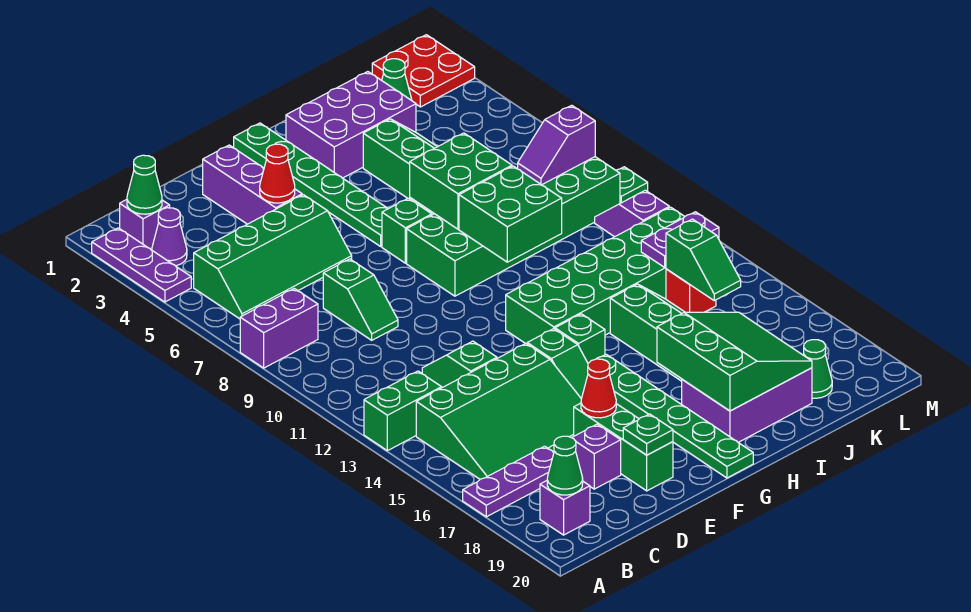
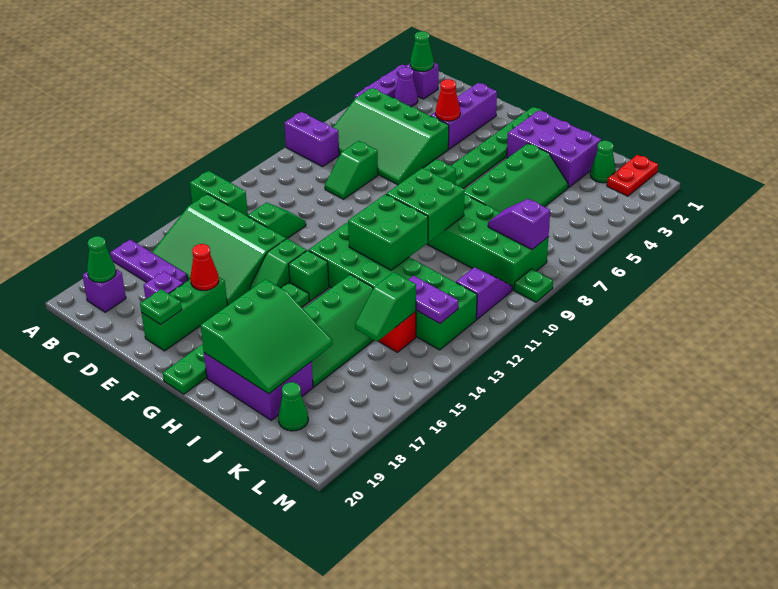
green 2x4 slope [194,195,352,319] -> green 3x4 slope [333,88,449,185]
green 2x2 brick [410,133,512,229] -> green 2x2 brick moved to [348,194,428,270]
red 2x2 plate [372,35,475,107] -> red 1x2 plate [607,155,658,196]

